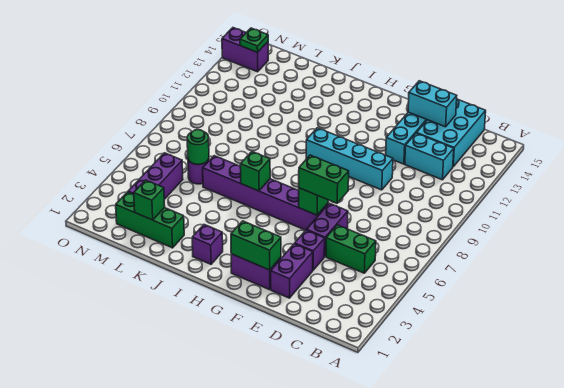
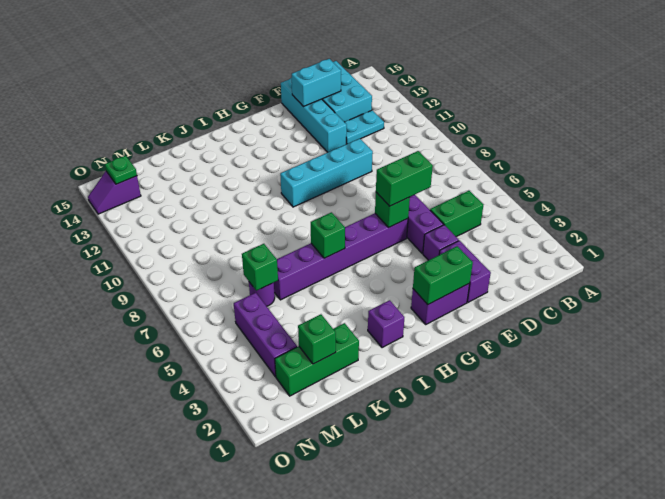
cyan 1x2 brick [405,133,454,180] -> cyan 1x2 plate [345,110,384,144]
green 1x1 round brick [187,130,209,164] -> green 1x1 brick [242,244,278,291]
purple 1x2 brick [222,28,268,72] -> purple 1x2 slope [88,171,141,214]

